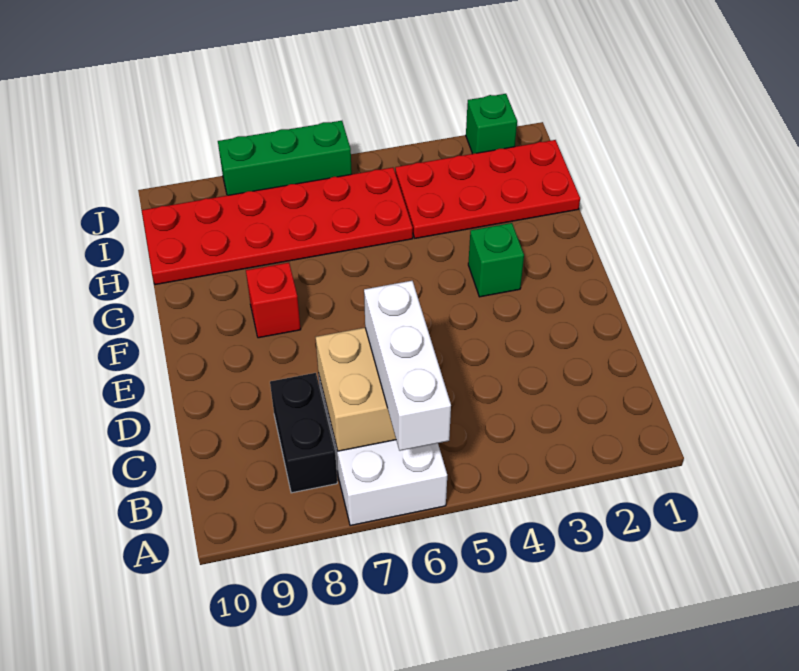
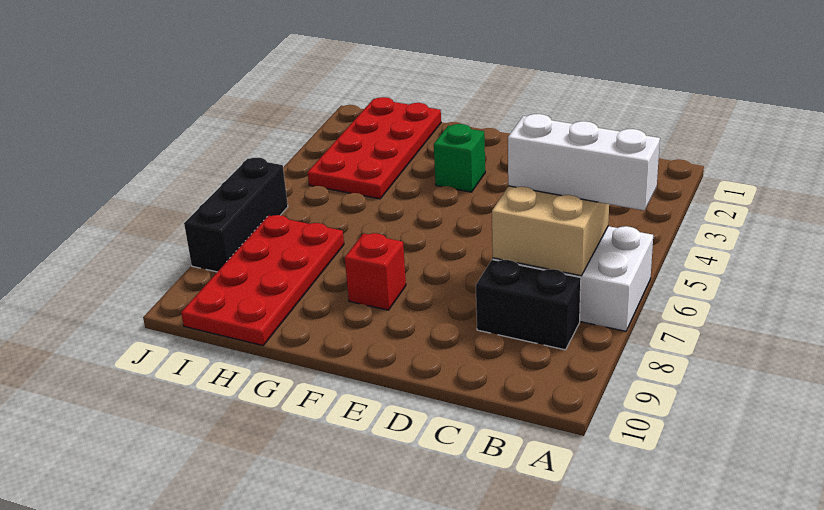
red 2x6 plate [142,167,413,285] -> red 2x4 plate [181,215,344,346]
green 1x1 brick [466,94,517,154] -> none
green 1x3 brick [218,121,352,195] -> black 1x3 brick [184,158,288,272]

